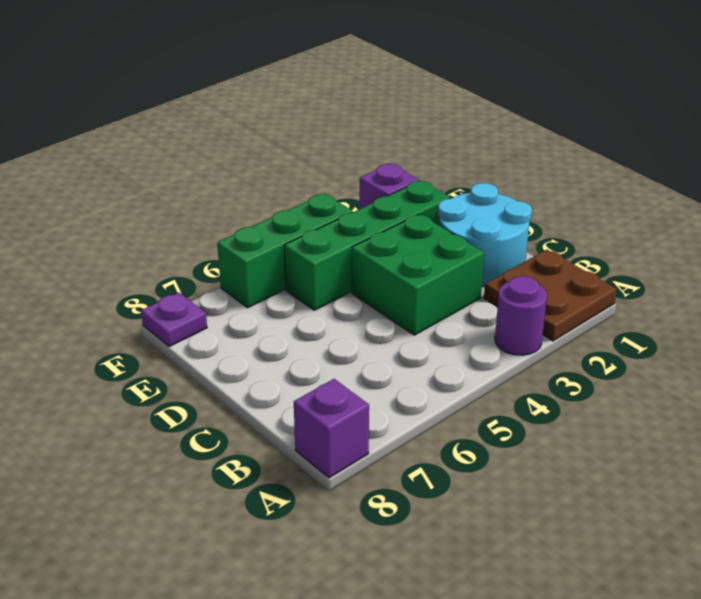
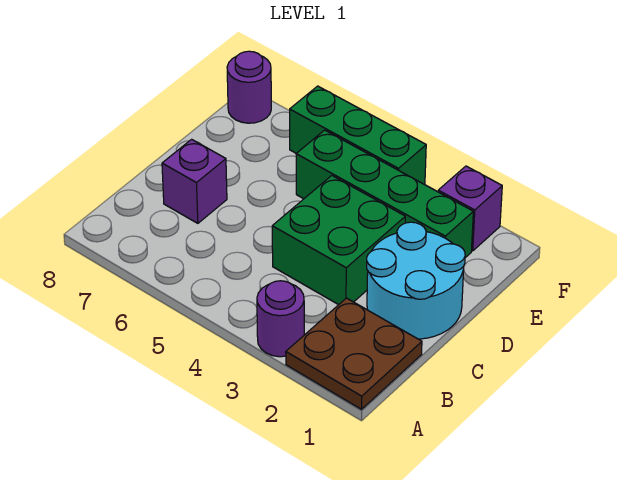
purple 1x1 brick [294,379,369,478] -> purple 1x1 brick moved to [162,139,227,223]
purple 1x1 plate [141,293,207,347] -> purple 1x1 round brick [227,51,271,123]

